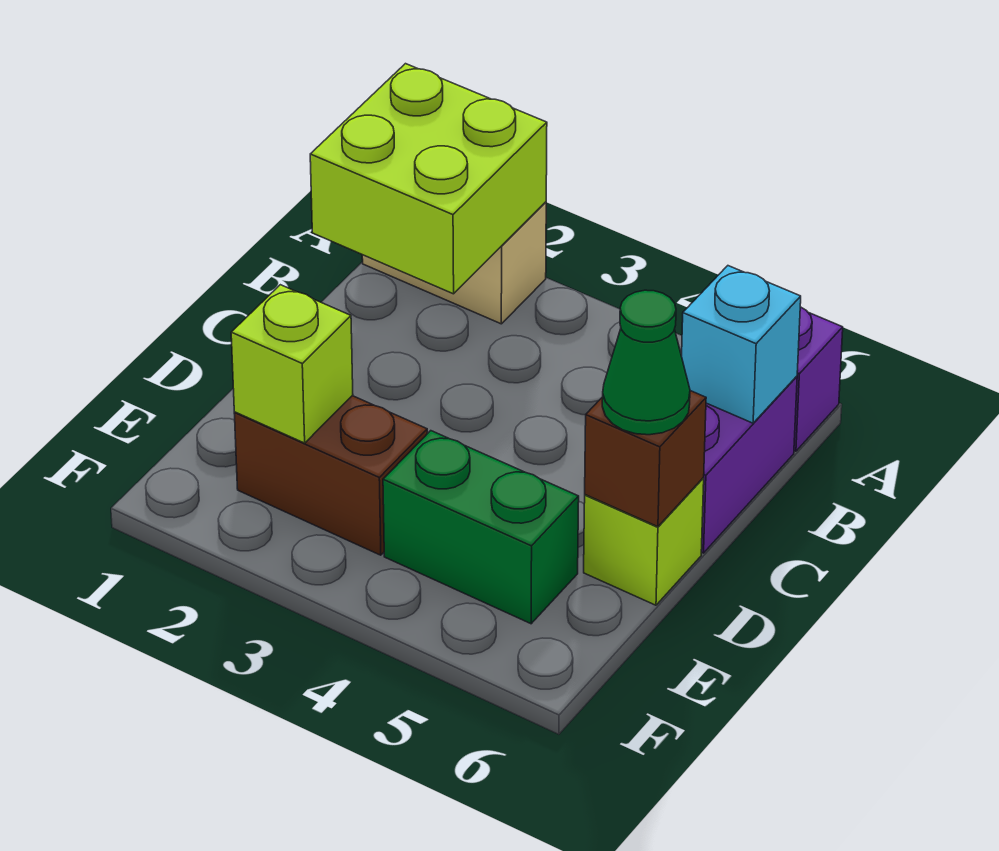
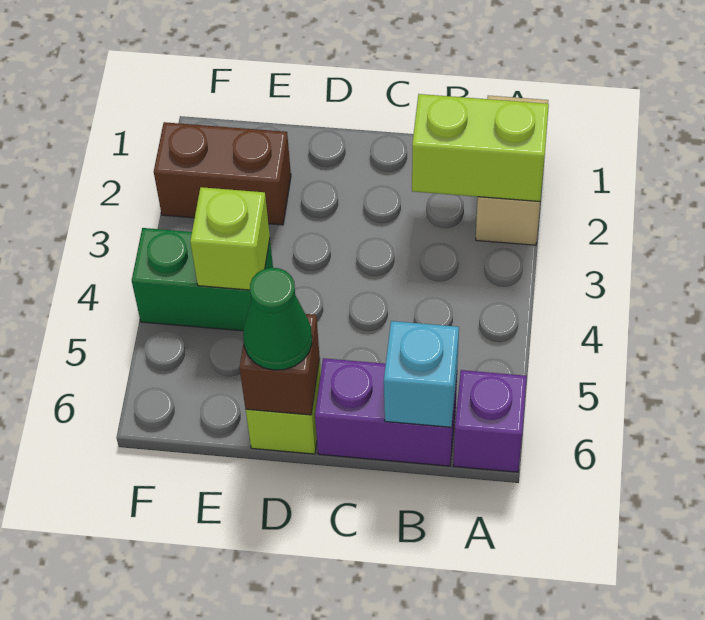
lime 2x2 brick [310,64,547,294] -> lime 1x2 brick [412,94,549,202]
brown 1x2 brick [234,396,427,555] -> brown 1x2 brick turned to [154,122,291,225]
lime 1x1 brick [231,285,353,443] -> lime 1x1 brick moved to [190,187,270,290]
green 1x2 brick [383,431,579,624] -> green 1x2 brick turned to [132,228,273,331]

